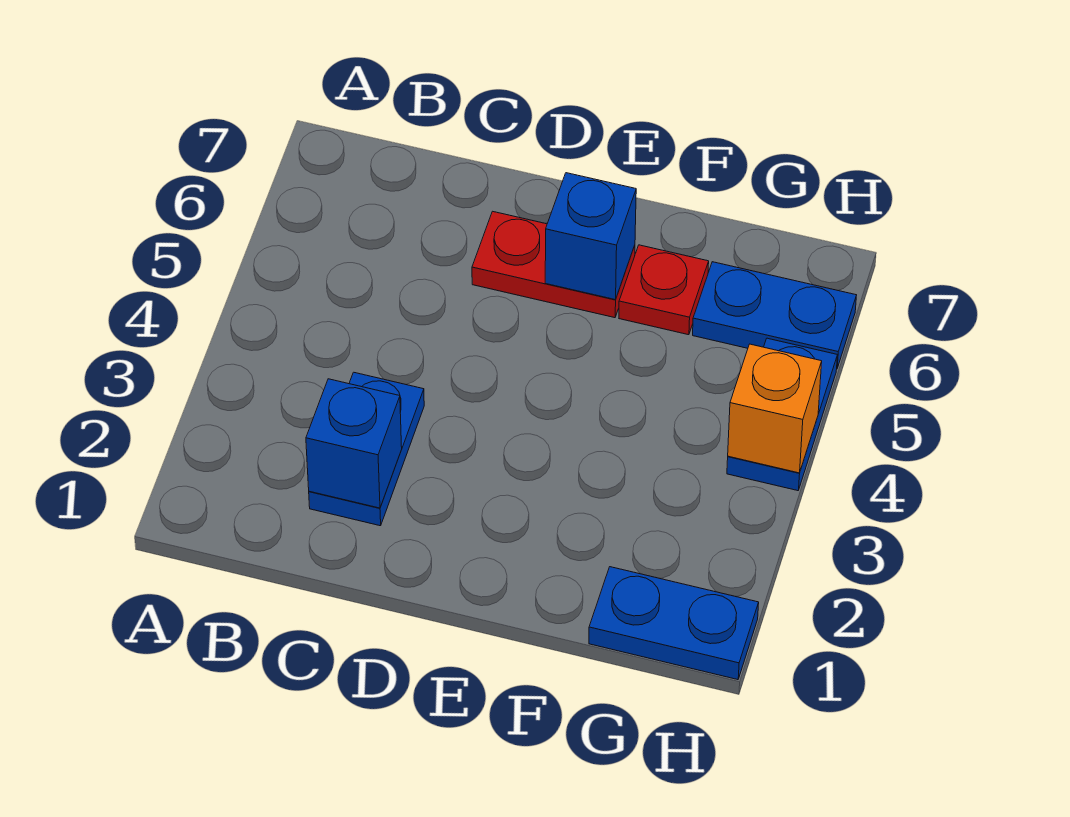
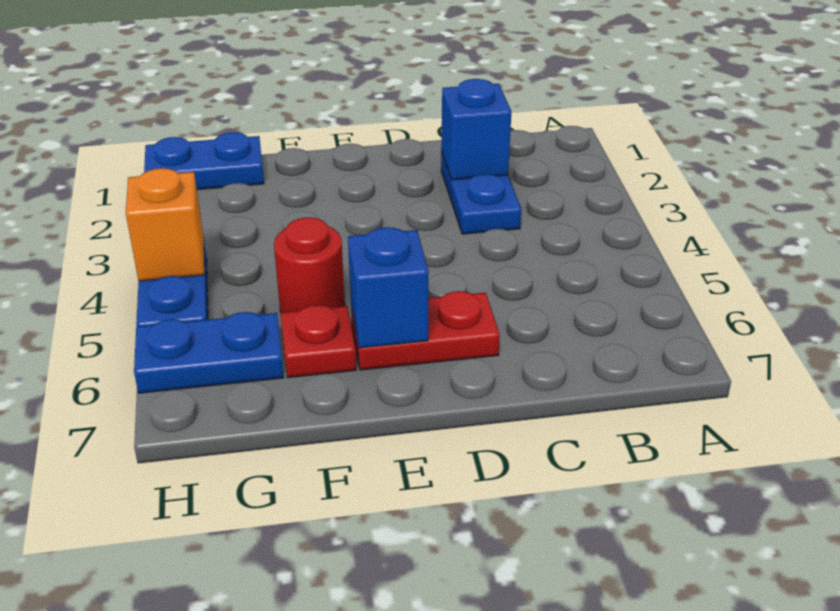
none -> red 1x1 round brick [274,218,345,313]

